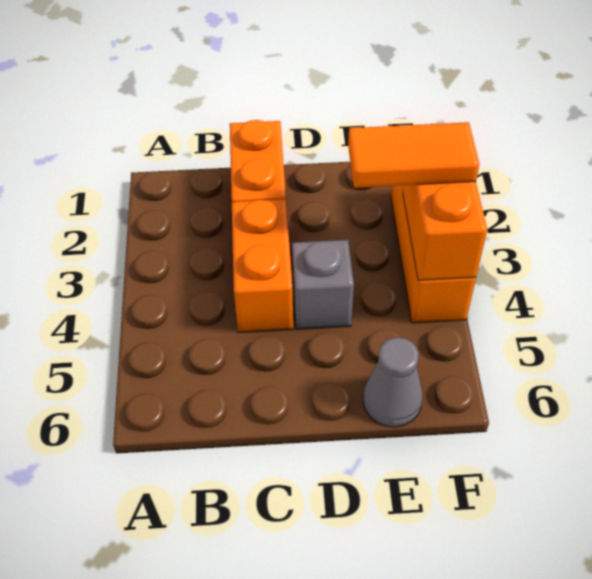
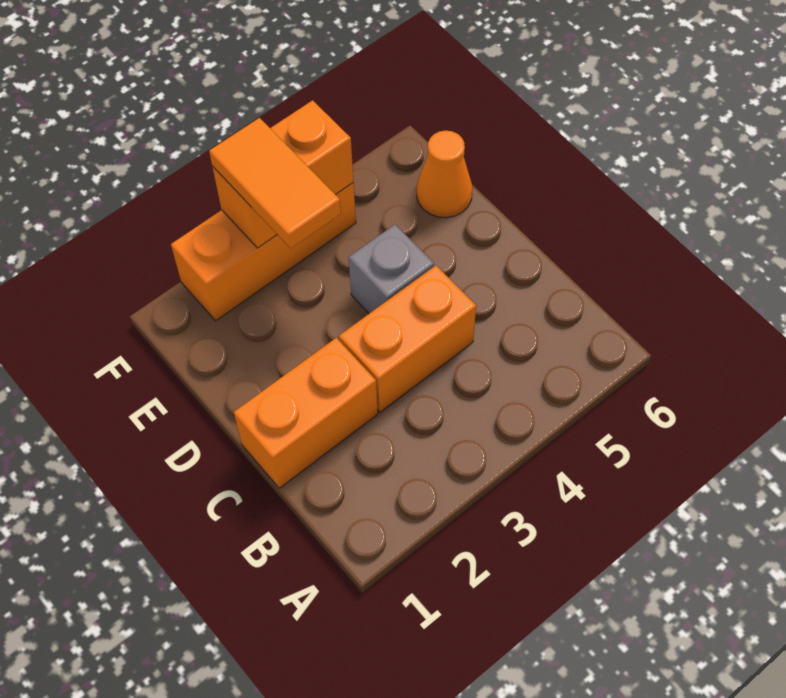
grey 1x1 cone [363,337,422,427] -> orange 1x1 cone [417,131,472,218]

